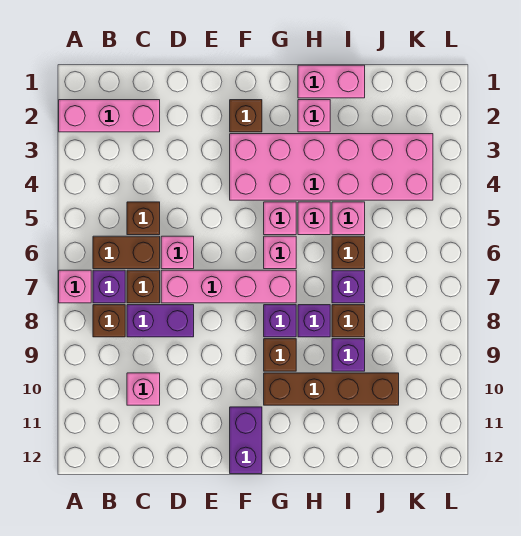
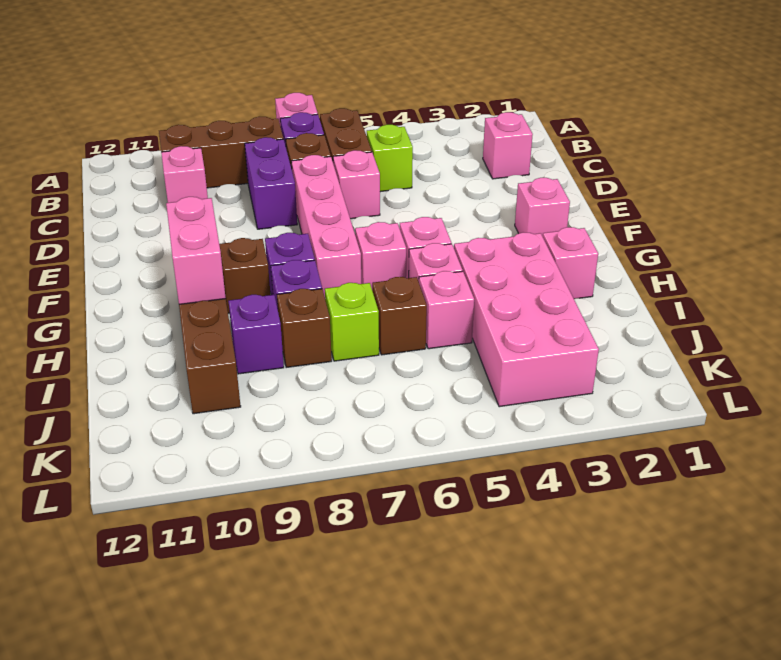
pink 1x3 brick [59,100,160,132] -> pink 1x1 brick [483,112,533,179]
brown 1x1 brick [93,305,125,337] -> brown 1x3 brick [159,117,283,188]
brown 1x1 brick [127,202,160,235] -> lime 1x1 brick [367,125,413,192]
brown 1x1 brick [230,100,262,132] -> pink 1x1 brick [515,178,570,236]
pink 2x6 brick [230,134,433,200] -> pink 2x4 brick [454,232,599,407]
purple 1x2 brick [230,407,262,474] -> none
pink 1x2 brick [298,65,365,98] -> pink 1x2 brick moved to [166,197,226,304]
purple 1x1 brick [332,270,365,303] -> lime 1x1 brick [325,283,379,361]

